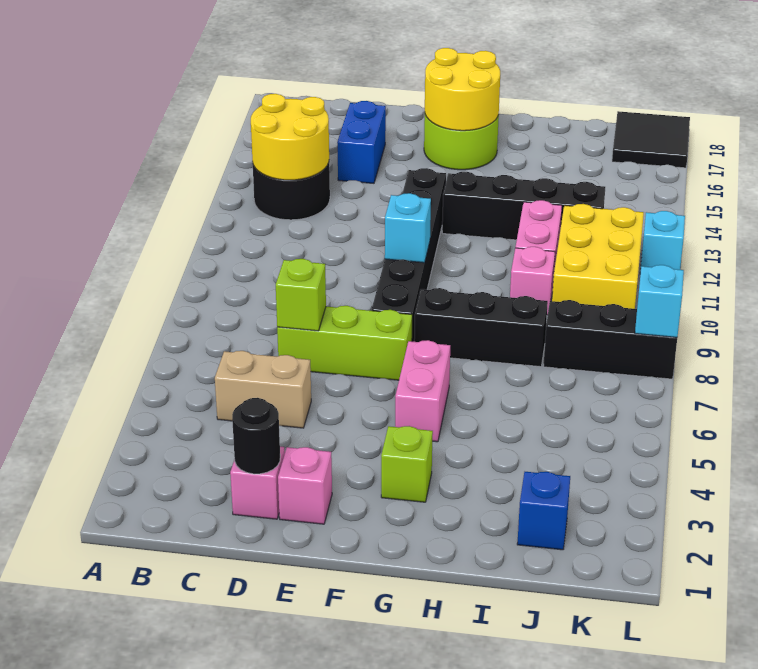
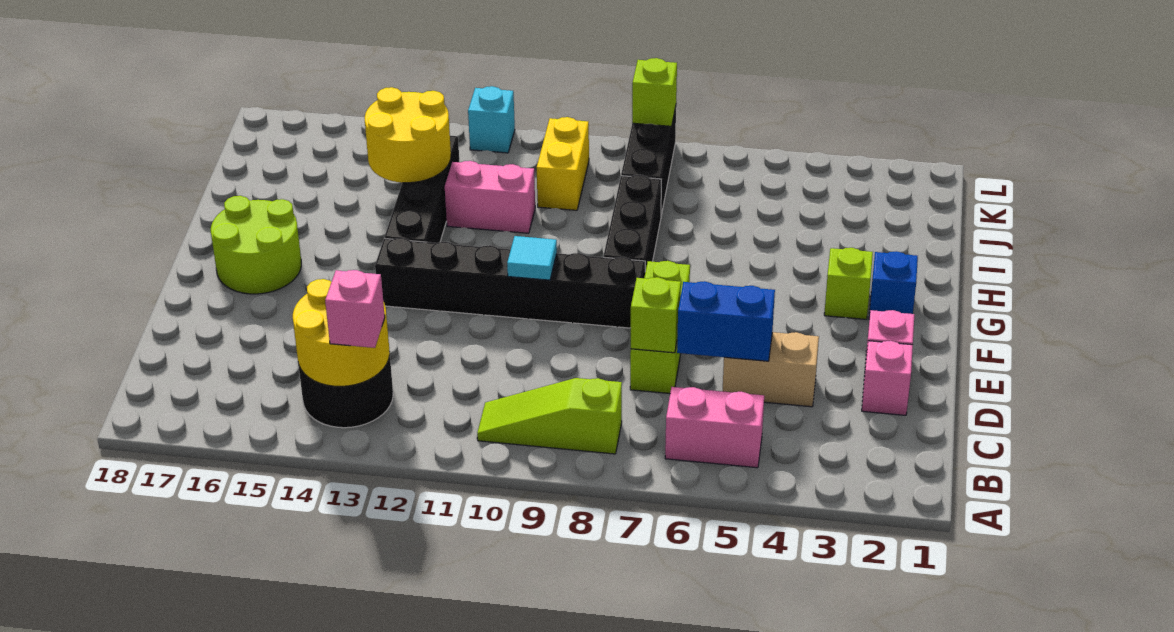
none -> lime 1x3 slope [477,378,622,454]
tan 1x2 brick [215,351,311,428] -> tan 1x2 brick turned to [723,332,819,407]
black 1x1 round brick [232,398,280,474] -> none
blue 1x2 brick [337,101,386,183] -> blue 1x2 brick moved to [677,281,775,361]
cyan 1x1 brick [385,193,431,263] -> cyan 1x1 tile [507,236,557,280]
yellow 2x2 round brick [425,48,500,131] -> yellow 2x2 round brick moved to [365,87,451,183]
pink 1x2 brick [395,340,450,442] -> pink 1x2 brick moved to [665,387,764,468]
pink 1x1 brick [510,247,555,315] -> pink 1x1 brick moved to [325,270,385,348]
blue 1x1 brick [517,472,570,550] -> blue 1x1 brick moved to [869,251,918,320]
yellow 2x3 brick [552,204,644,309] -> yellow 1x2 brick [537,117,589,210]
black 2x2 tile [612,111,690,168] -> none
cyan 1x1 brick [635,265,684,337] -> lime 1x1 brick [632,58,677,126]

